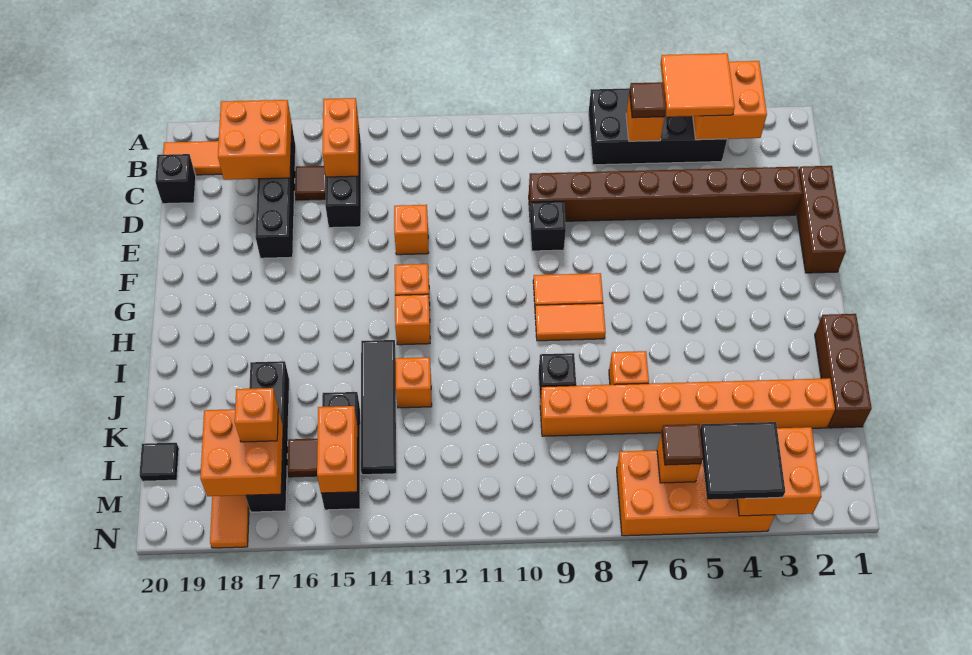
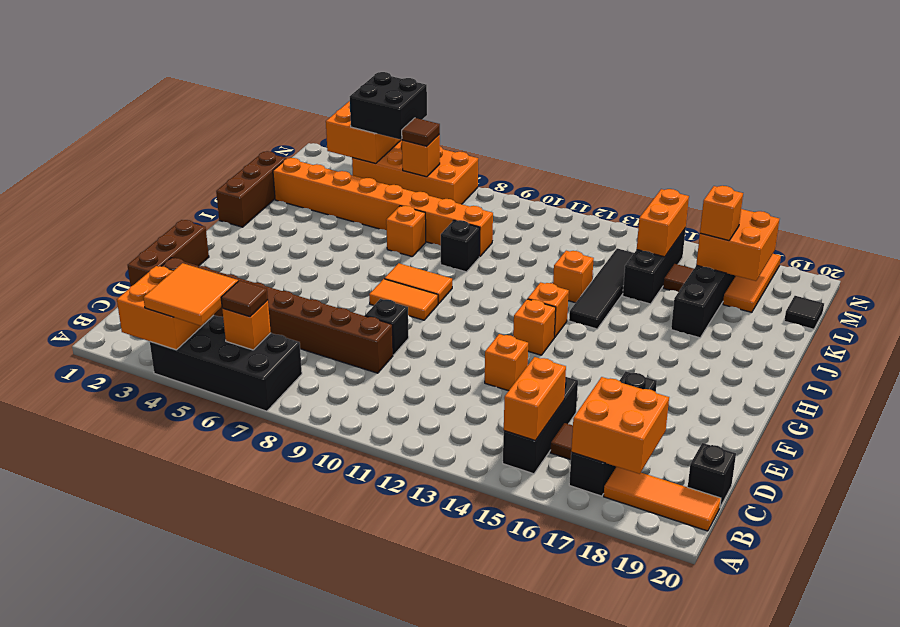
black 2x2 tile [700,422,785,500] -> black 2x2 brick [350,72,427,140]

